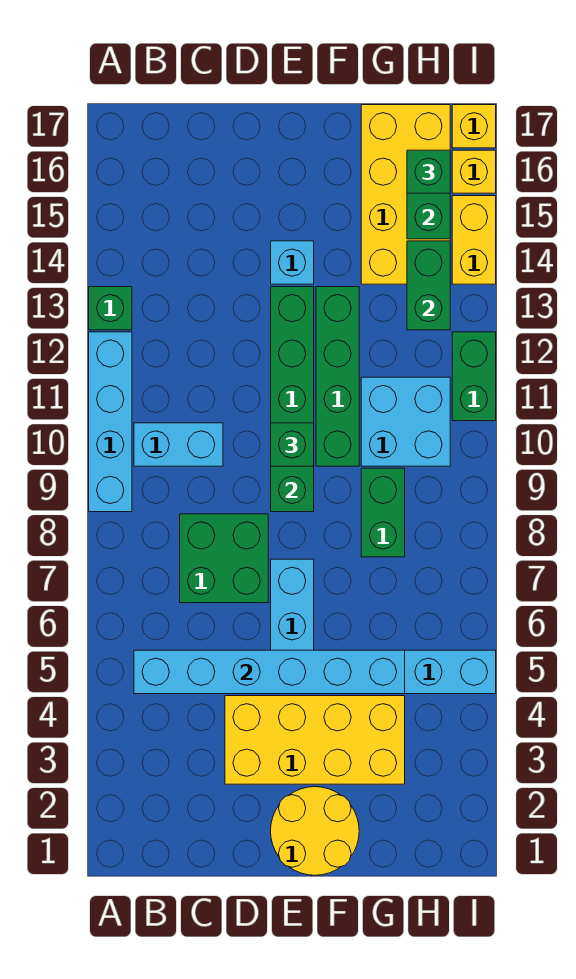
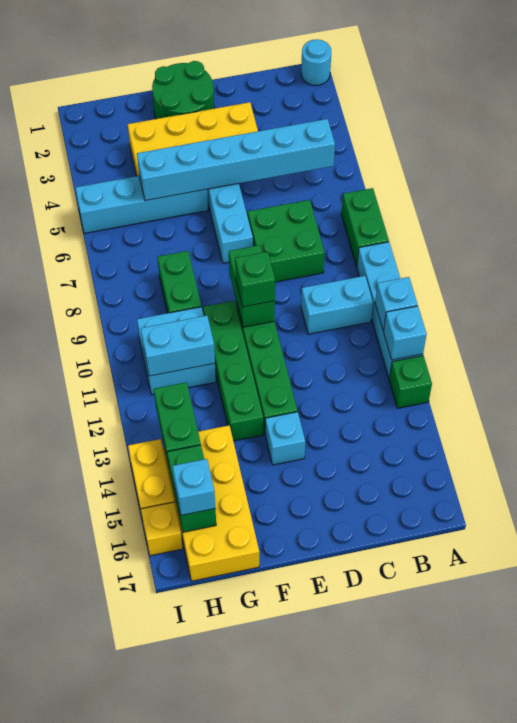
none -> cyan 1x1 round brick [301,39,331,85]
none -> cyan 1x1 brick [375,277,418,331]
none -> cyan 1x1 brick [384,306,427,360]
yellow 2x2 round brick [271,787,359,875] -> green 2x2 round brick [152,61,214,119]
none -> cyan 1x2 brick [141,316,215,376]
green 1x1 brick [407,150,450,193] -> cyan 1x1 brick [172,459,215,515]
green 1x2 brick [452,332,496,421] -> green 1x2 brick moved to [341,188,389,266]
yellow 1x1 brick [452,105,496,148] -> none

